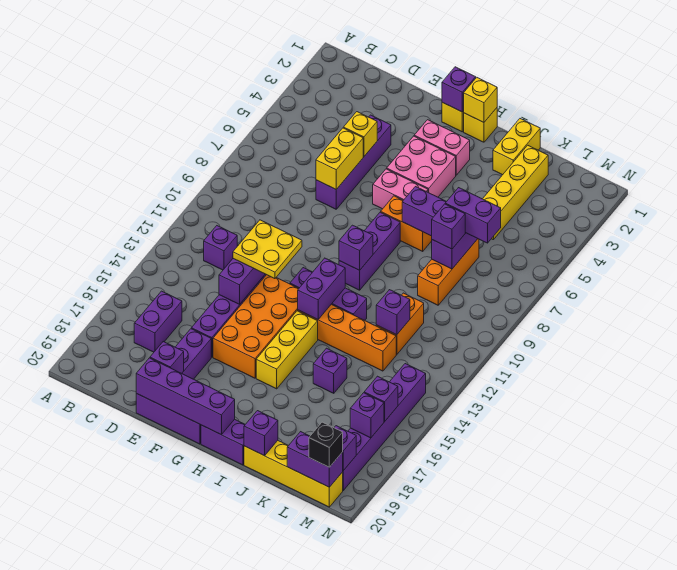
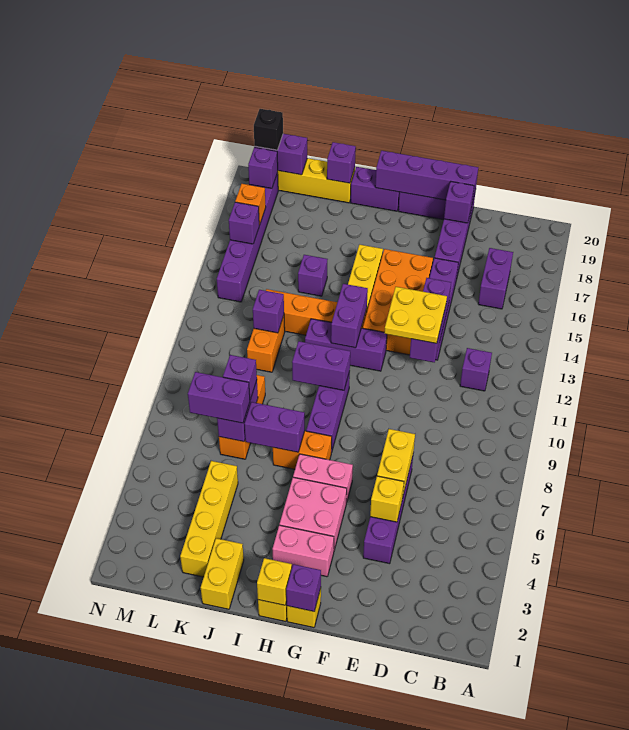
purple 1x1 brick [339,225,373,270] -> purple 1x2 brick [292,341,350,390]
purple 1x1 brick [350,393,384,438] -> orange 1x1 brick [235,184,266,225]

